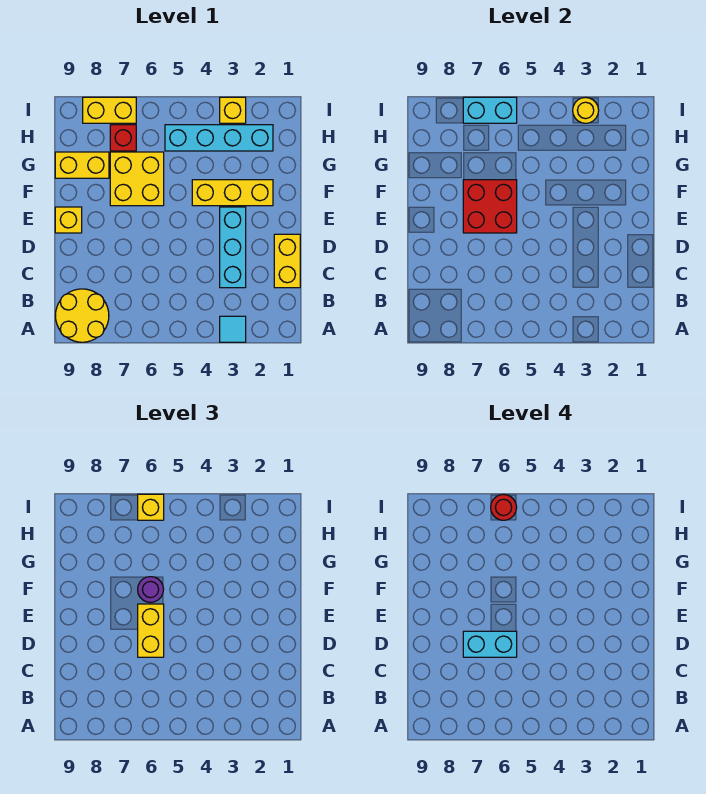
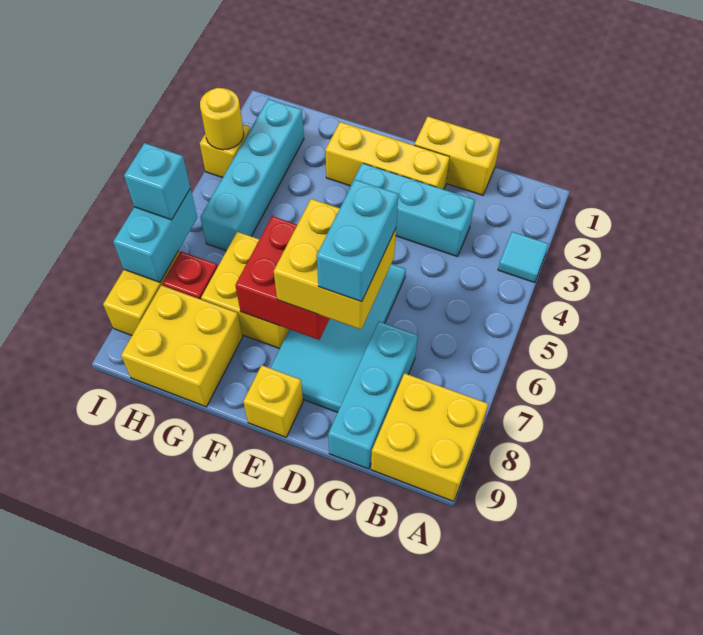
yellow 2x2 round brick [55,289,109,342] -> yellow 2x2 brick [371,373,488,501]
none -> cyan 1x3 brick [328,322,418,469]
none -> cyan 2x4 tile [271,264,406,412]
yellow 1x2 brick [138,604,164,657] -> yellow 2x2 brick [274,199,396,329]
yellow 1x3 brick [192,180,273,206] -> yellow 1x3 brick turned to [325,122,450,189]
purple 1x1 round brick [138,577,164,603] -> none
yellow 1x2 brick [55,152,109,178] -> yellow 2x2 brick [121,285,243,407]
yellow 1x1 brick [138,494,164,520] -> cyan 1x1 brick [124,143,190,220]
red 1x1 round brick [491,494,517,520] -> none

